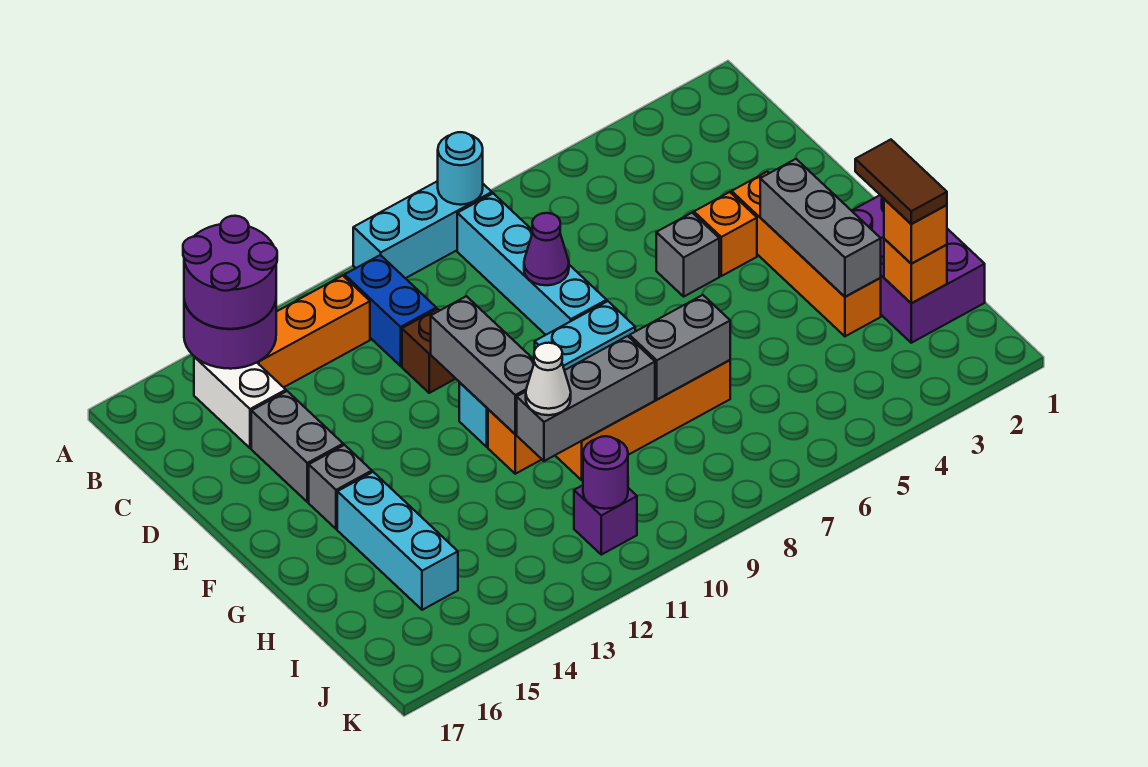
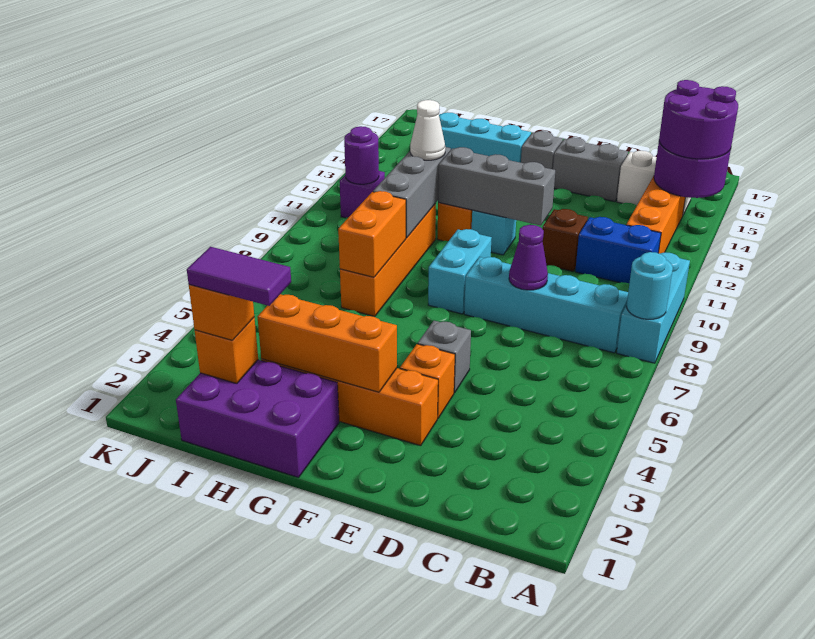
grey 1x3 brick [760,159,881,297] -> orange 1x3 brick [258,294,397,392]
brown 1x2 tile [855,140,947,224] -> purple 1x2 tile [187,247,291,306]
grey 1x2 brick [630,295,730,400] -> orange 1x2 brick [338,191,406,277]

